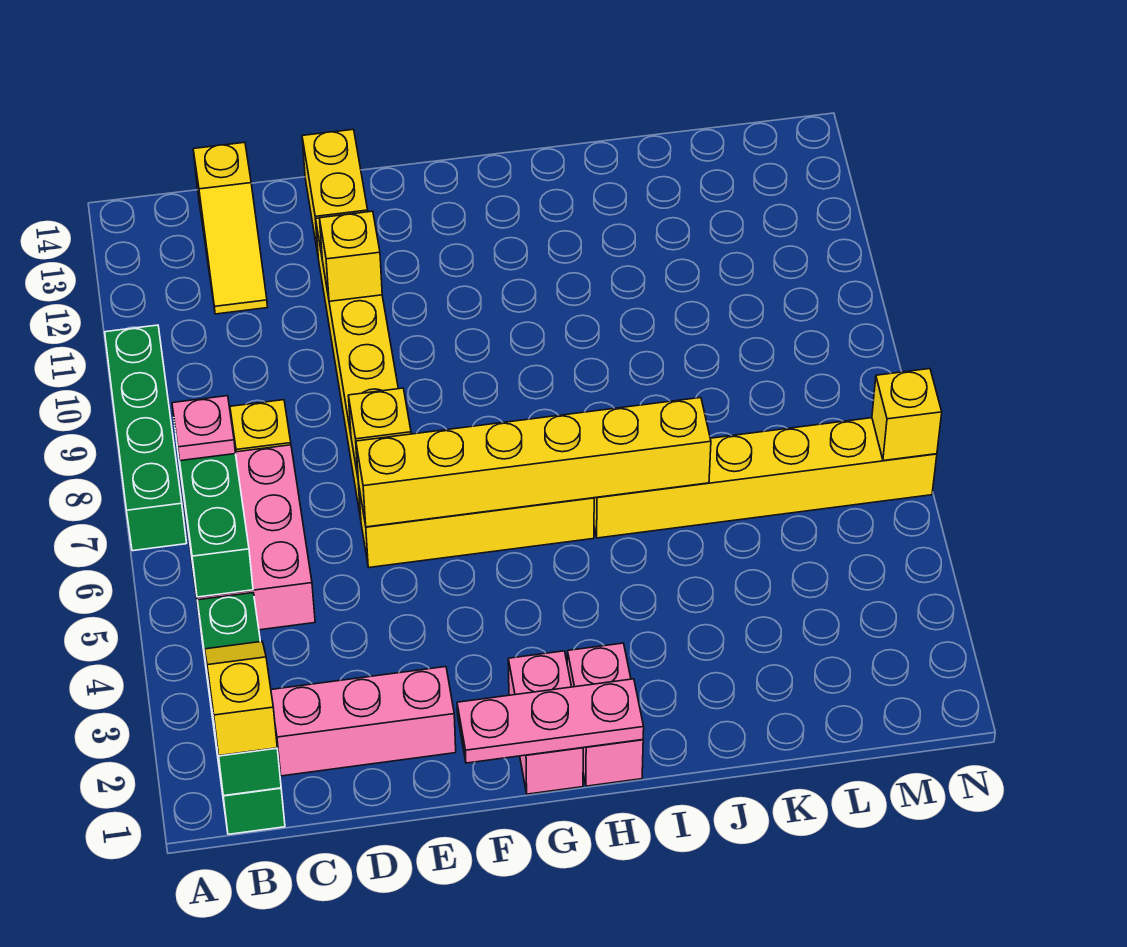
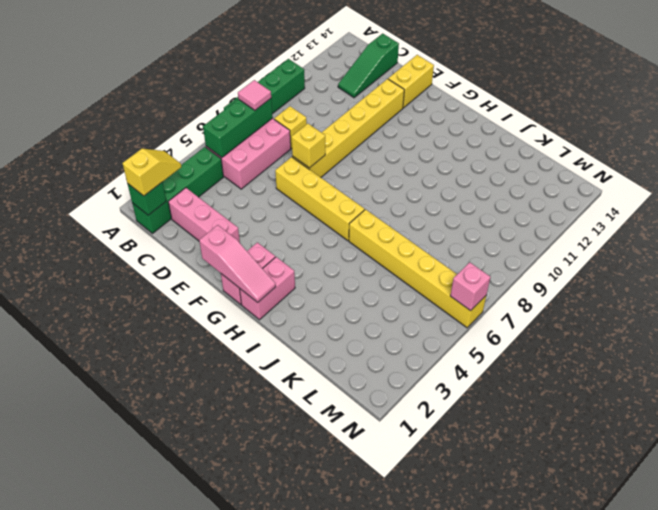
pink 1x1 plate [172,396,235,461] -> pink 1x1 tile [238,80,271,110]
yellow 1x3 slope [193,142,267,314] -> green 1x3 slope [338,33,399,98]
yellow 1x6 brick [356,398,711,527] -> none
yellow 1x1 brick [320,211,382,301] -> none
pink 1x3 plate [457,679,644,763] -> pink 1x3 slope [199,225,276,302]
yellow 1x1 brick [872,369,942,461] -> pink 1x1 brick [450,262,490,311]

